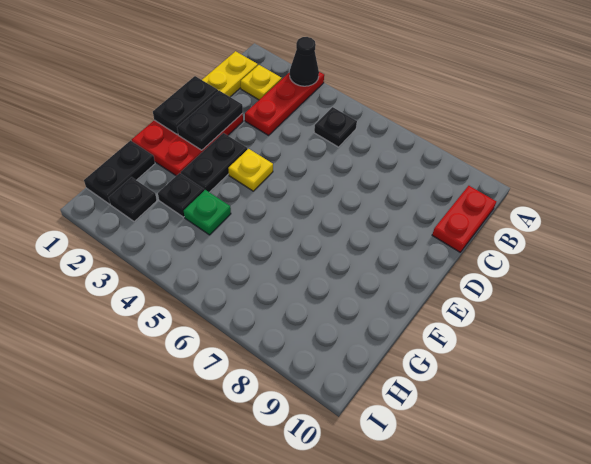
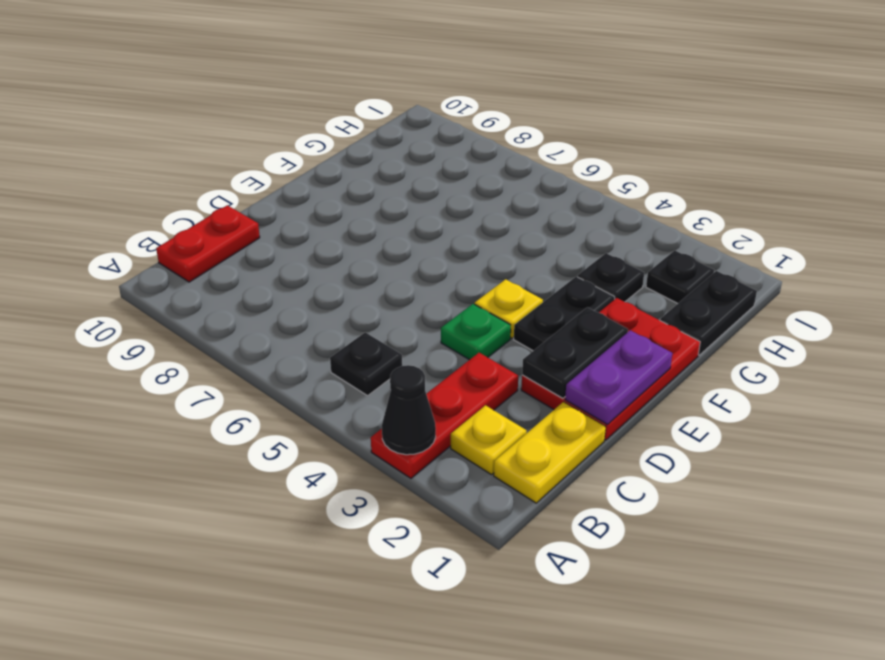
black 1x2 plate [153,76,218,134] -> purple 1x2 plate [565,330,672,424]
green 1x1 plate [184,190,231,235] -> green 1x1 plate moved to [441,304,511,360]

